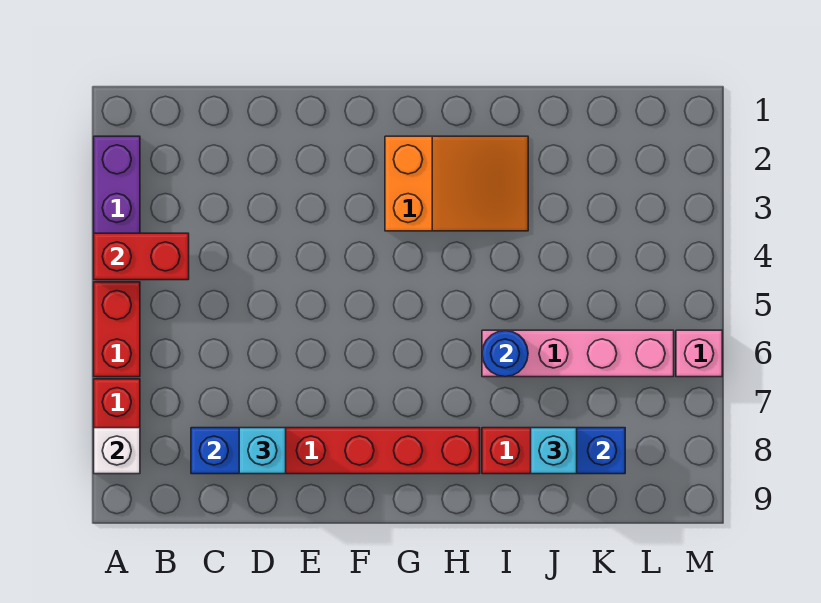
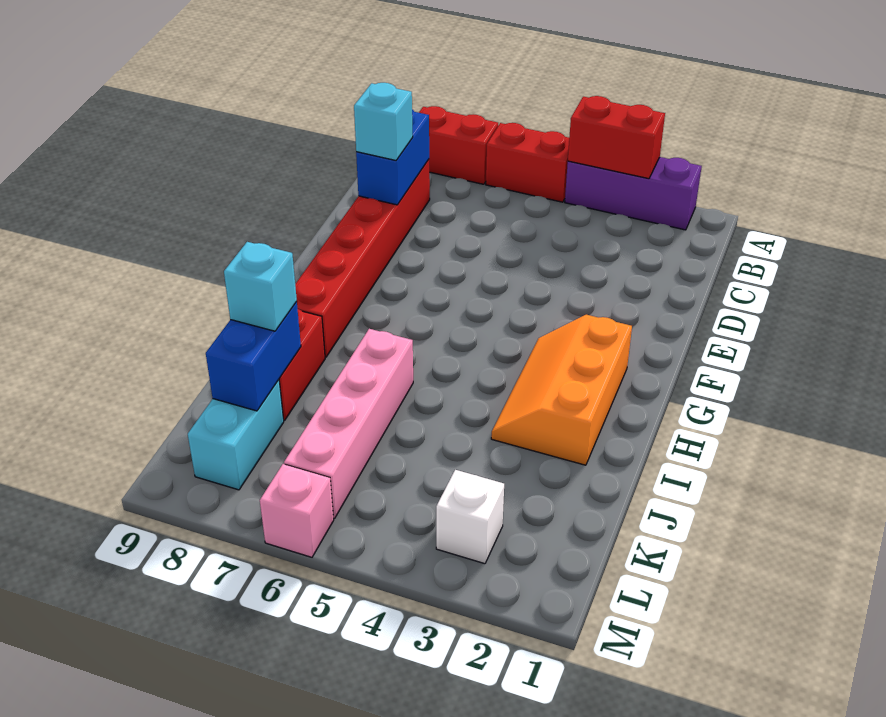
red 1x2 brick [94,233,189,280] -> red 1x2 brick turned to [568,96,665,179]
white 1x1 brick [94,428,140,474] -> white 1x1 brick moved to [436,470,504,564]
orange 2x3 slope [385,136,528,231] -> orange 2x3 slope turned to [491,315,632,465]
blue 1x1 round brick [482,331,528,377] -> none
none -> cyan 1x2 brick [188,380,284,490]

